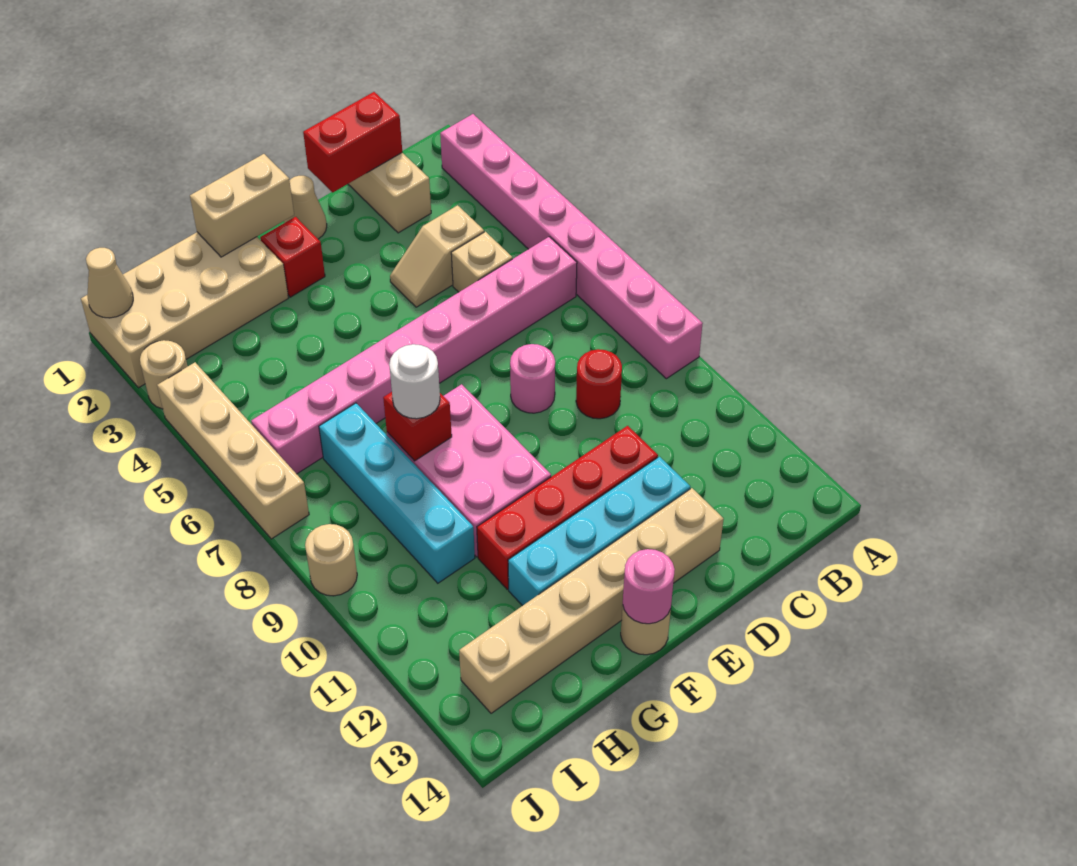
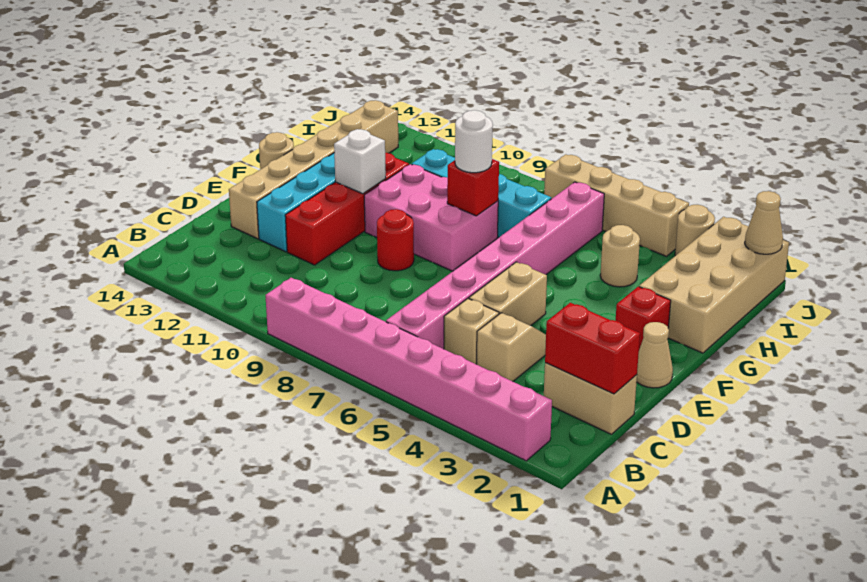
red 1x2 brick [303,92,402,192] -> red 1x2 brick turned to [545,303,640,394]
red 1x1 round brick [576,349,622,419] -> red 1x1 round brick moved to [377,209,414,271]
pink 1x1 round brick [510,344,555,413] -> none
tan 1x2 brick [190,154,294,257] -> tan 1x2 brick moved to [469,262,547,326]
none -> white 1x1 brick [334,129,386,194]
pink 1x1 round brick [623,549,675,624] -> none
tan 1x1 round brick [305,524,357,596] -> tan 1x1 round brick moved to [600,225,640,287]

